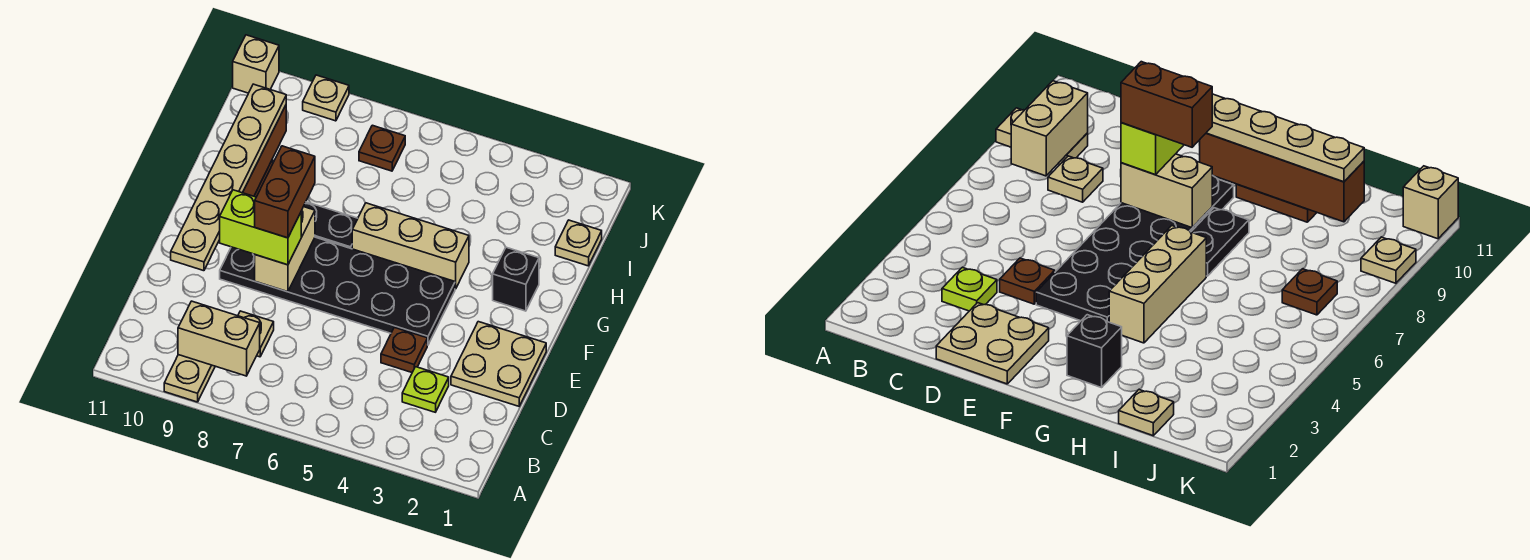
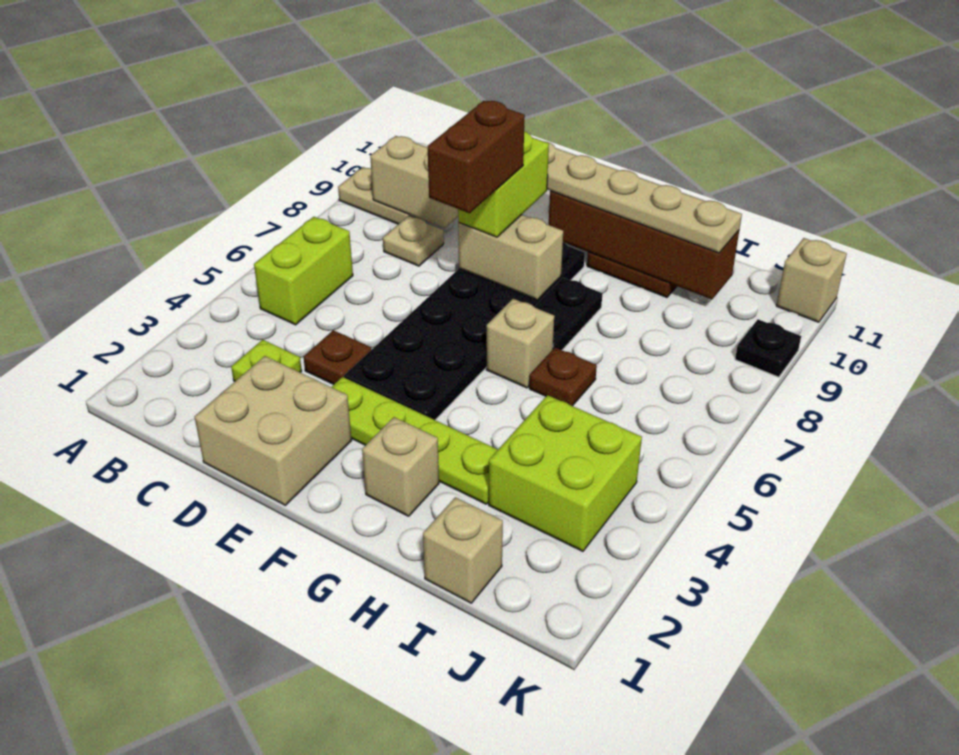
none -> lime 1x2 brick [254,217,353,325]
tan 1x2 brick [178,301,260,376] -> tan 1x2 brick turned to [370,136,458,228]
tan 2x2 plate [451,322,546,406] -> tan 2x2 brick [195,356,352,505]
none -> lime 1x4 plate [332,377,498,504]
brown 1x2 brick [255,146,315,238] -> brown 1x2 brick turned to [428,101,525,213]
black 1x1 brick [493,247,539,311] -> tan 1x1 brick [362,417,439,516]
tan 1x3 brick [352,203,469,289] -> tan 1x1 brick [486,299,554,388]
tan 1x1 plate [555,220,602,266] -> tan 1x1 brick [423,497,503,603]
none -> lime 2x2 brick [489,395,642,551]
brown 1x1 plate [359,125,405,171] -> brown 1x1 plate moved to [529,348,597,406]
tan 1x1 plate [303,75,349,121] -> black 1x1 plate [735,319,801,377]

